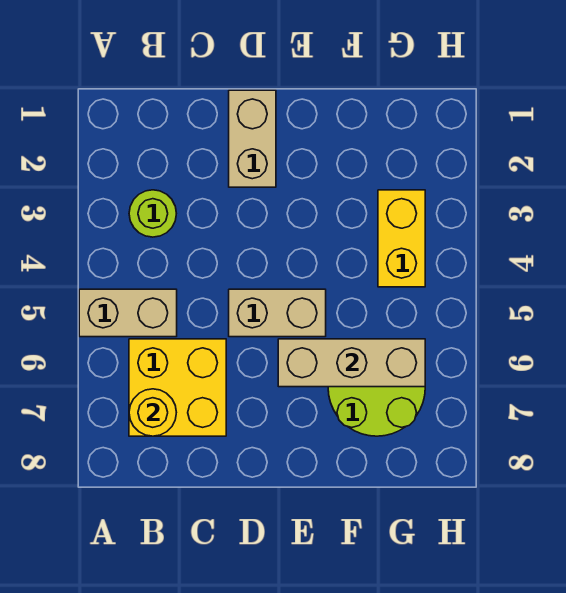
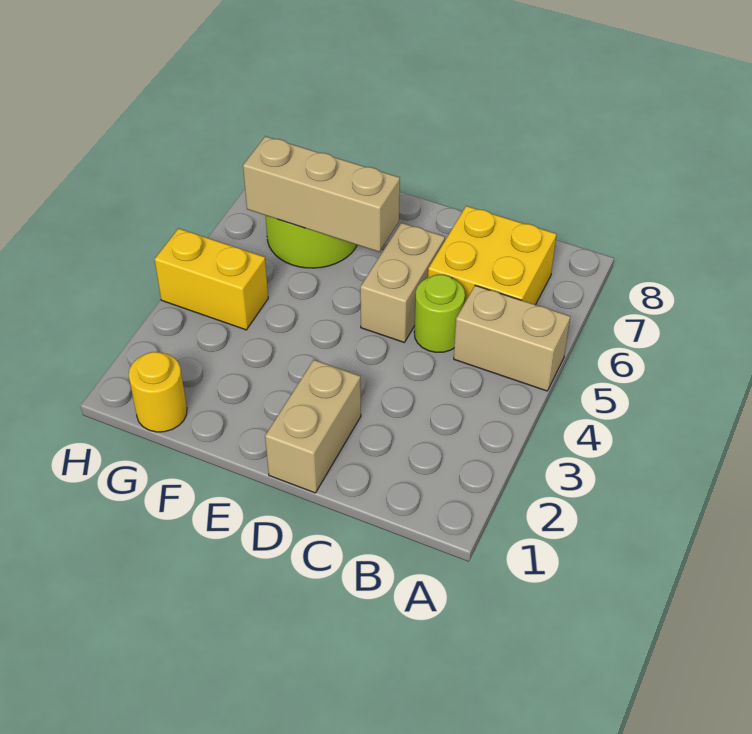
lime 1x1 round brick [129,190,176,237] -> lime 1x1 round brick moved to [414,275,465,352]
yellow 1x1 round brick [129,389,176,436] -> yellow 1x1 round brick moved to [129,352,187,432]
tan 1x2 brick [229,289,326,337] -> tan 1x2 brick turned to [360,223,445,342]
yellow 1x2 brick [378,190,425,287] -> yellow 1x2 brick turned to [154,228,268,330]

